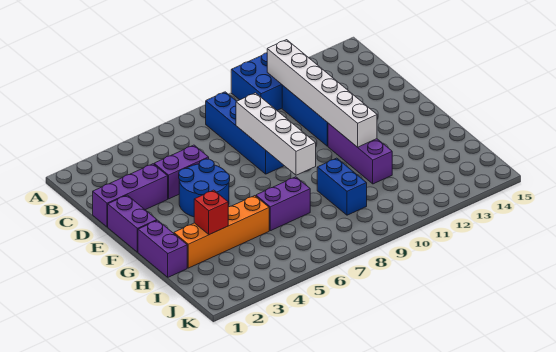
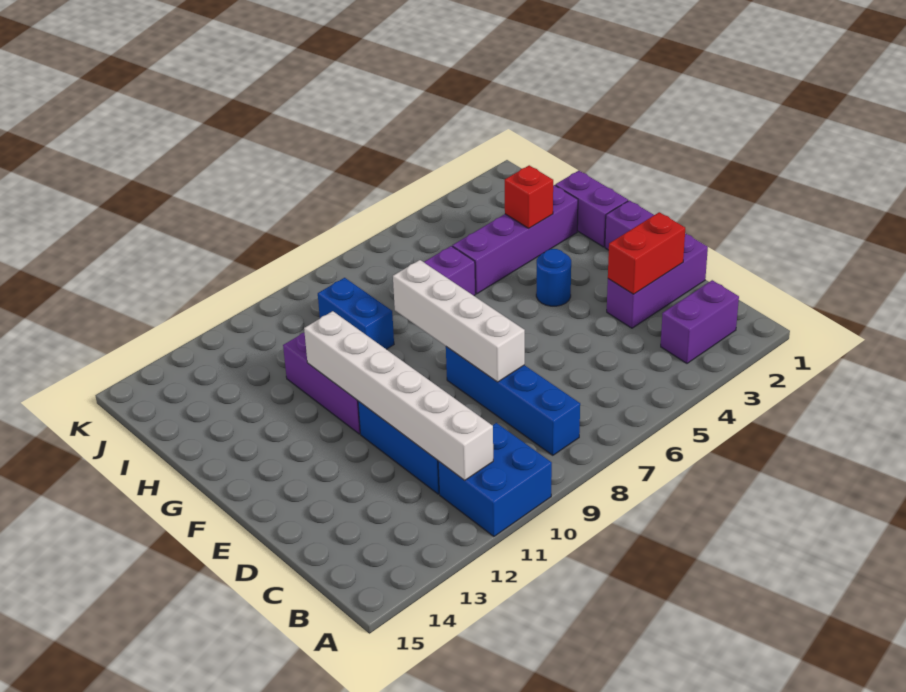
none -> red 1x2 brick [608,212,685,294]
purple 1x2 brick [154,145,209,199] -> purple 1x2 brick moved to [661,280,739,363]
blue 2x2 round brick [179,159,230,217] -> blue 1x1 round brick [536,249,571,306]
orange 1x4 brick [174,196,269,268] -> purple 1x4 brick [452,185,578,294]

